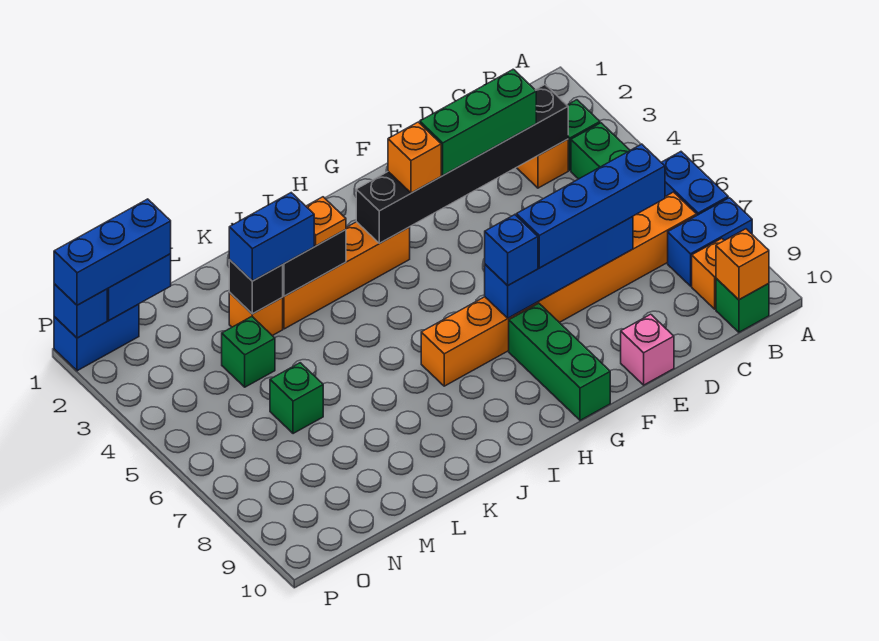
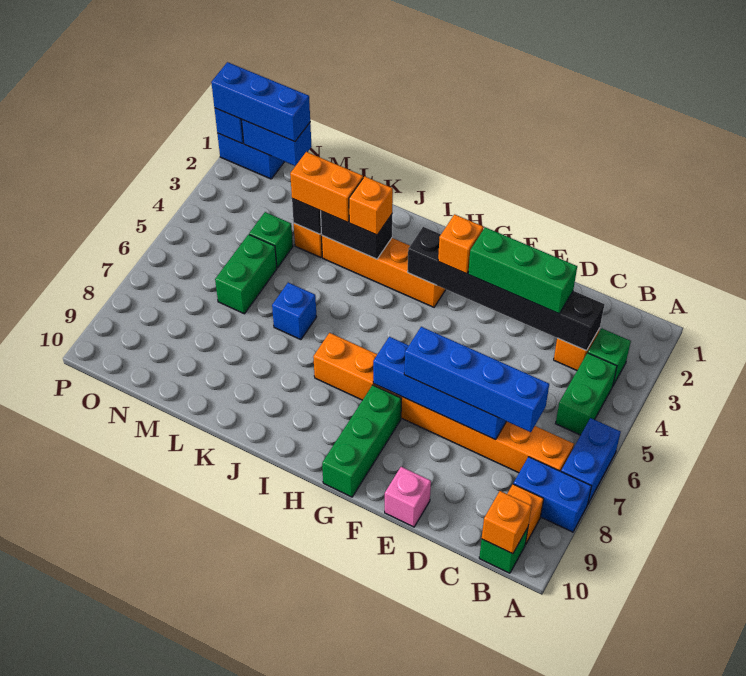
blue 1x1 brick [485,215,538,286] -> blue 1x1 brick moved to [272,283,316,340]
orange 1x1 plate [306,197,346,246] -> orange 1x1 brick [349,176,393,235]
blue 1x2 brick [229,193,314,281] -> orange 1x2 brick [290,152,363,222]
green 1x1 brick [270,363,323,434] -> green 1x2 brick [215,234,277,314]

